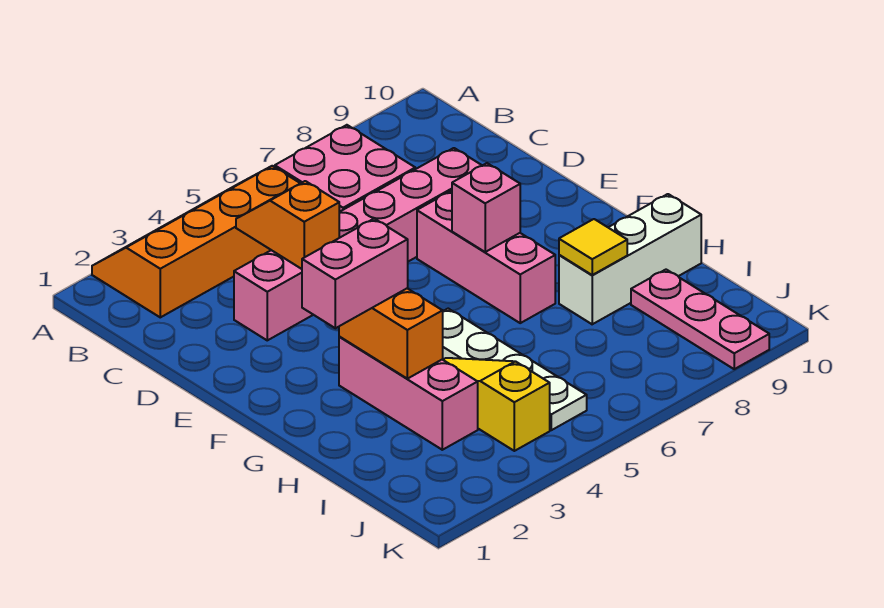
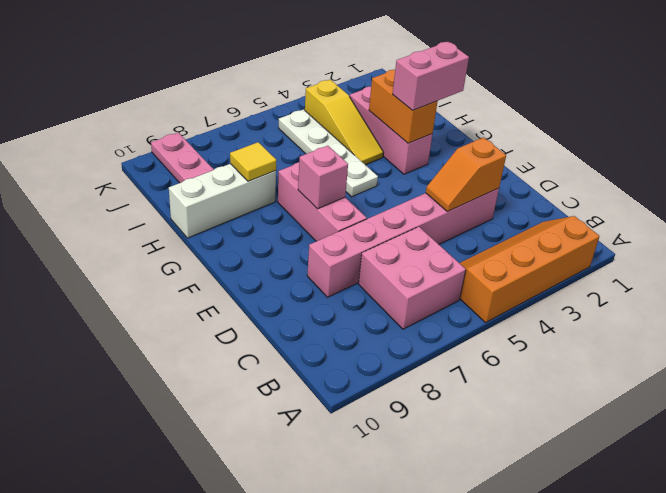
orange 2x4 slope [92,166,300,317] -> orange 2x4 slope turned to [460,216,600,323]
orange 1x2 slope [236,181,339,269] -> orange 1x2 slope turned to [426,137,506,212]

